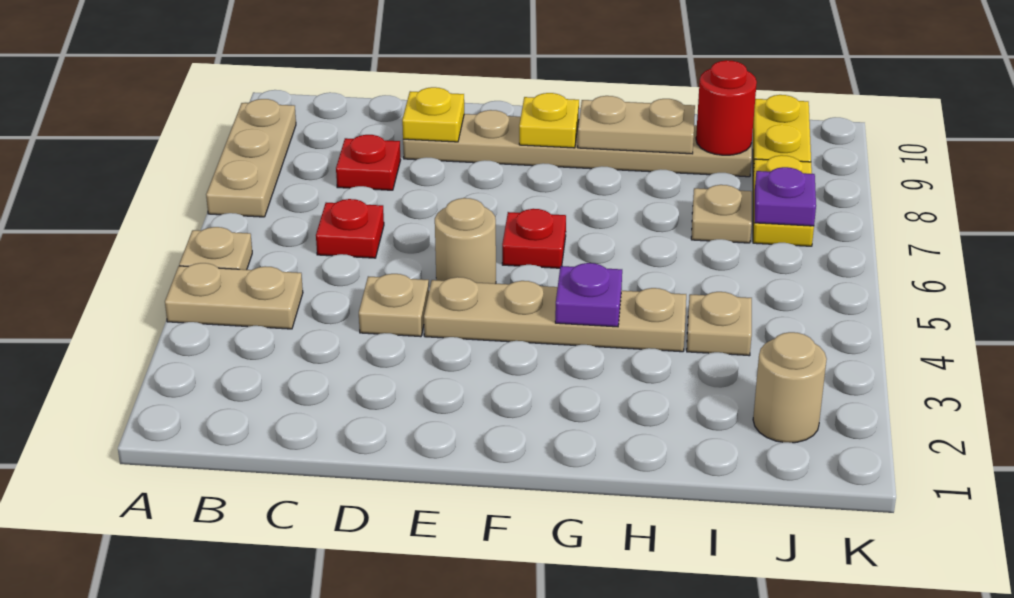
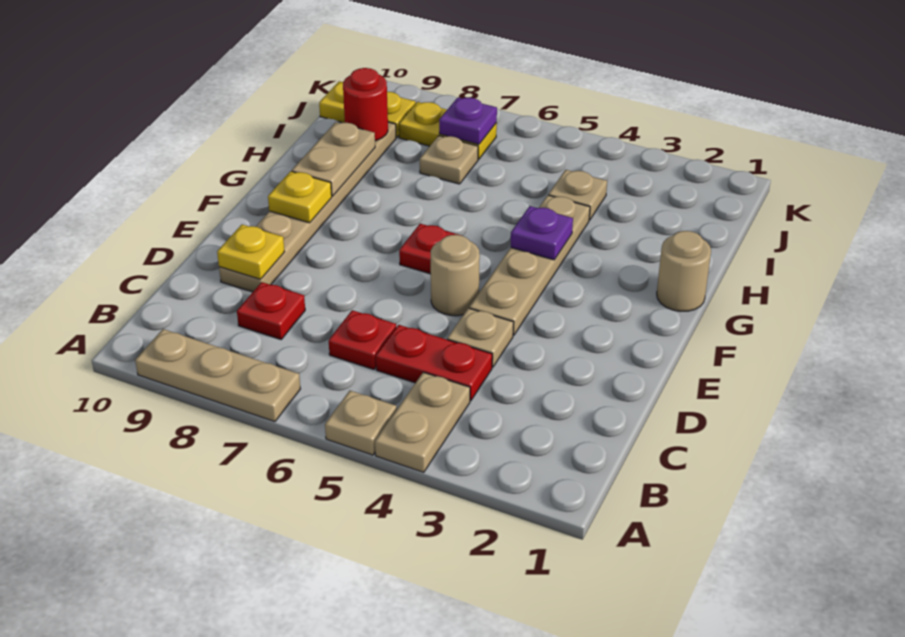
none -> red 1x2 plate [376,325,492,401]
tan 1x1 round brick [753,332,827,443] -> tan 1x1 round brick moved to [657,231,711,311]

